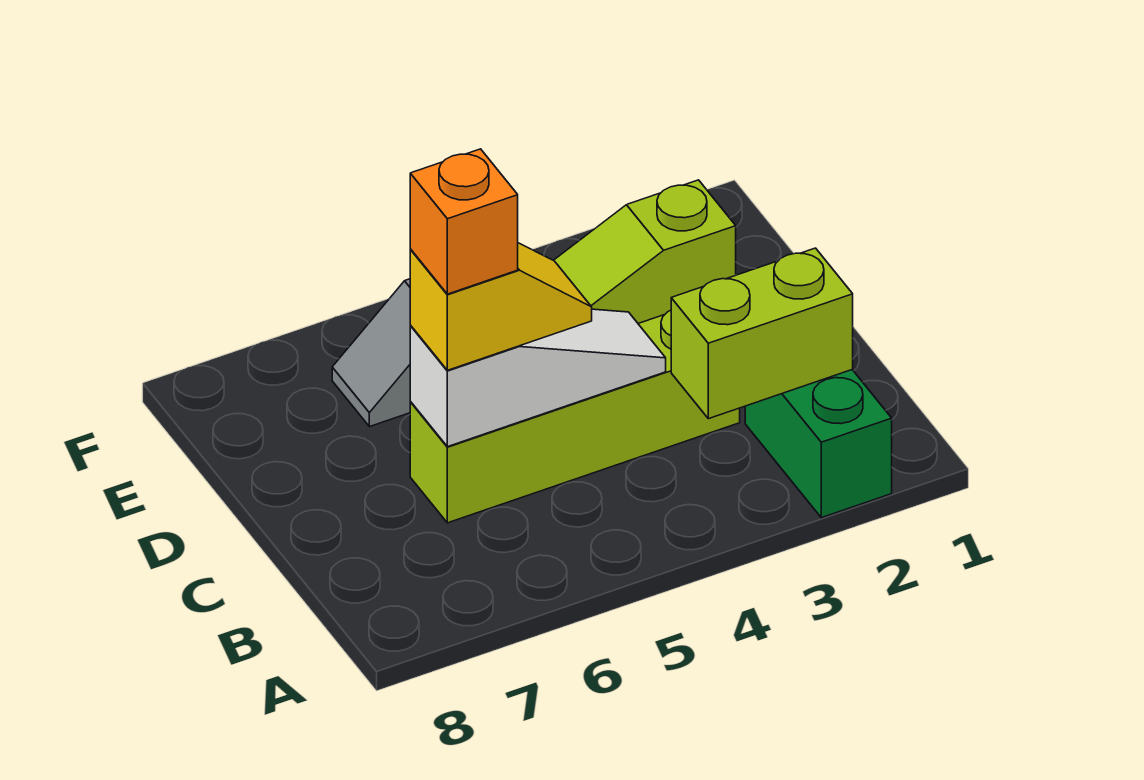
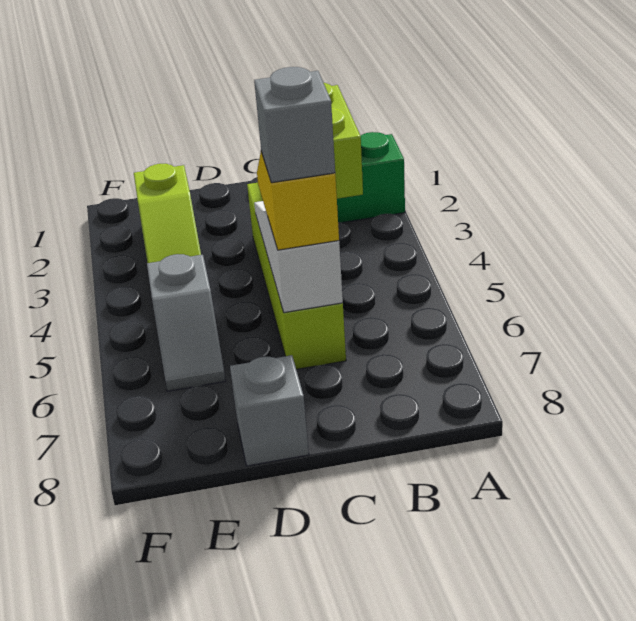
orange 1x1 brick [410,149,518,294] -> grey 1x1 brick [254,67,335,183]
none -> grey 1x1 brick [230,355,309,466]

